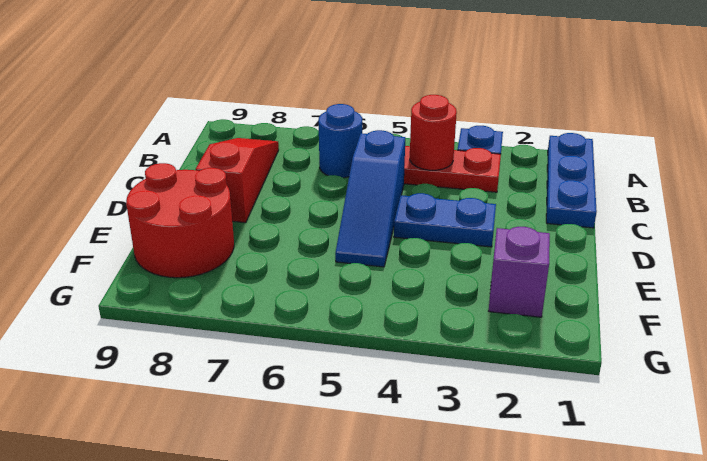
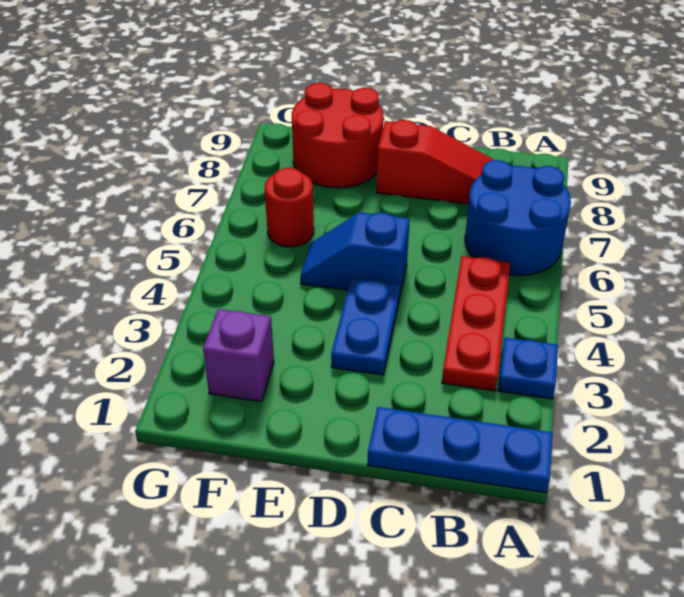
red 1x1 round brick [410,95,457,170] -> red 1x1 round brick moved to [265,168,314,247]
blue 1x1 round brick [318,104,362,178] -> blue 2x2 round brick [465,160,571,276]
blue 1x3 slope [335,130,405,267] -> blue 1x2 slope [300,212,410,295]

